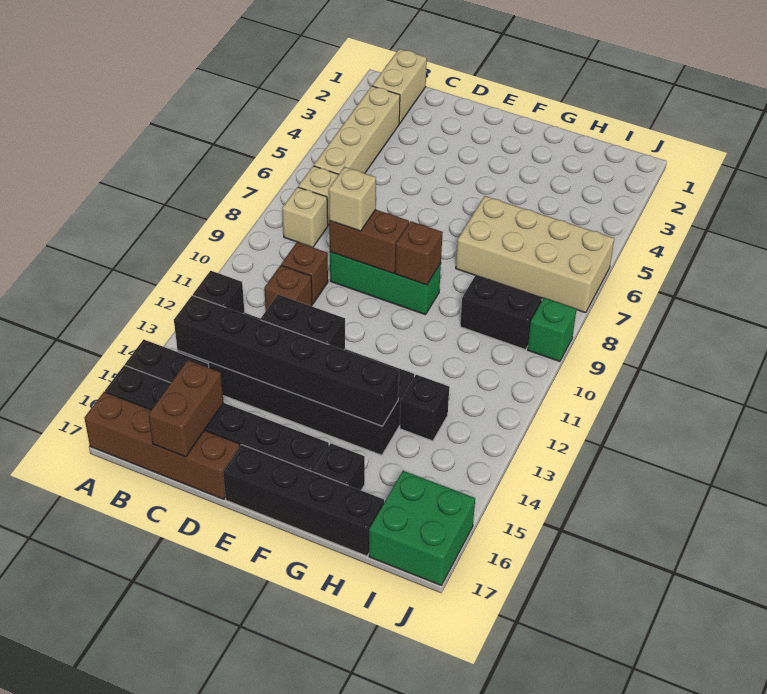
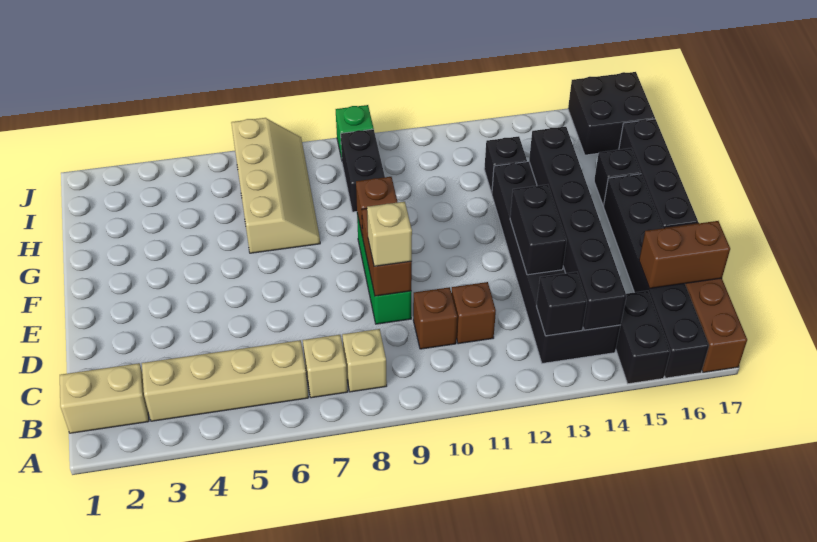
tan 2x4 brick [456,196,614,313] -> tan 2x4 slope [231,118,320,253]
green 2x2 brick [369,471,475,585] -> black 2x2 brick [568,72,655,155]

